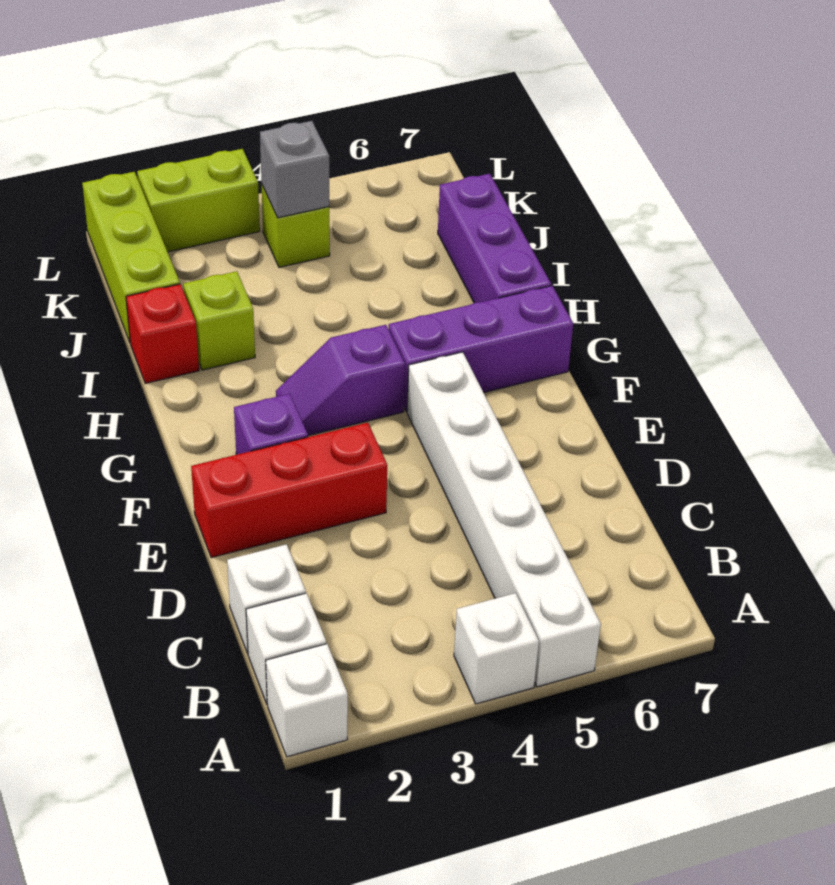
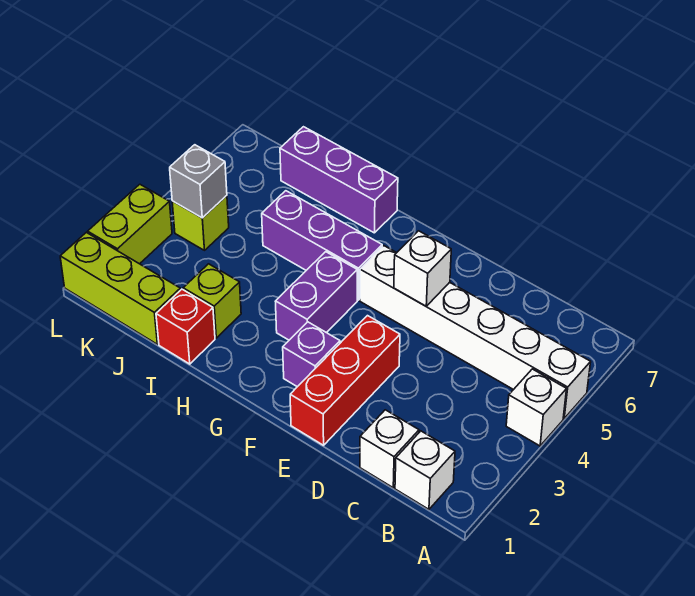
white 1x1 brick [266,644,348,757] -> white 1x1 brick moved to [394,231,451,306]
purple 1x2 slope [276,325,405,436] -> purple 1x2 brick [275,252,357,340]
purple 1x3 brick [389,286,573,411] -> purple 1x3 brick turned to [262,191,382,300]

